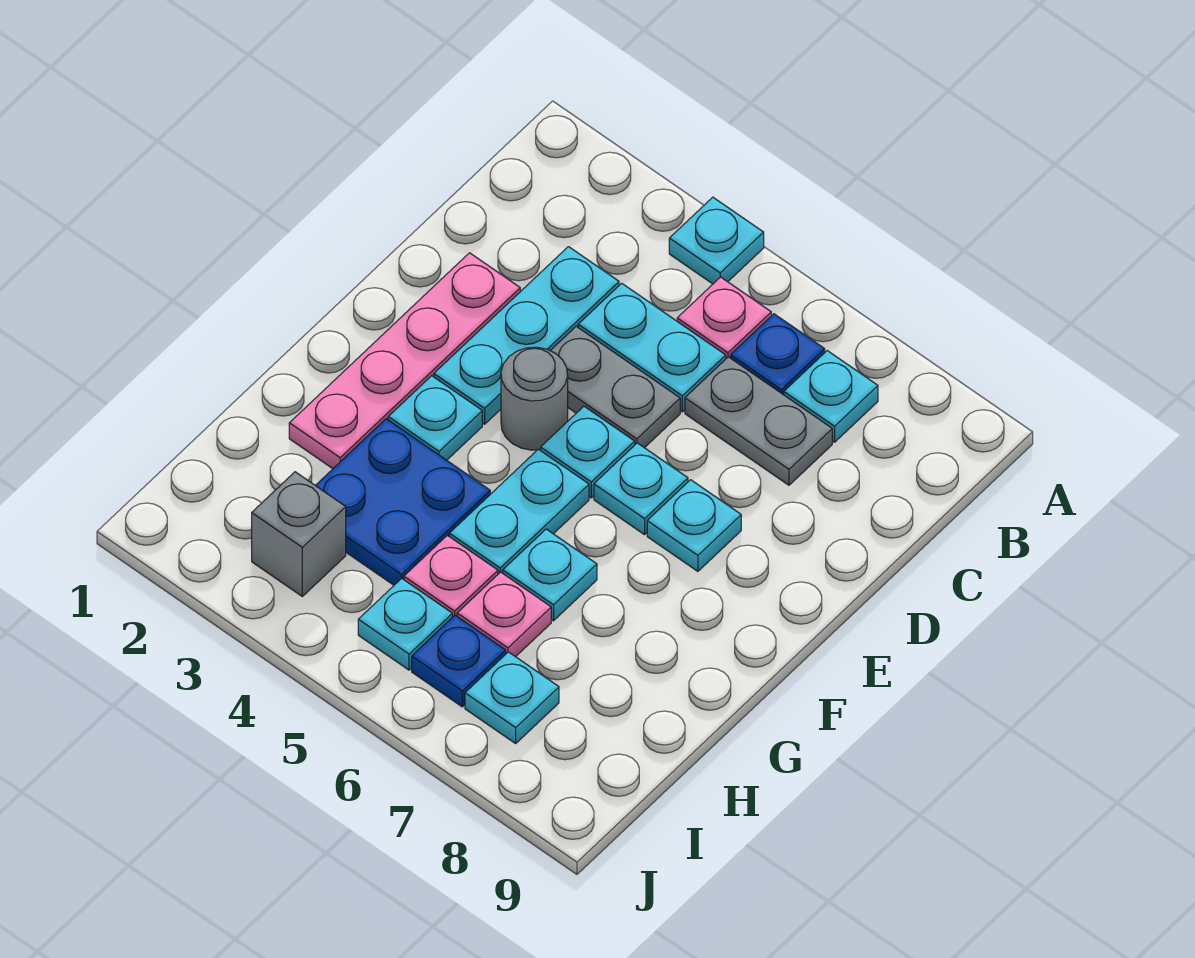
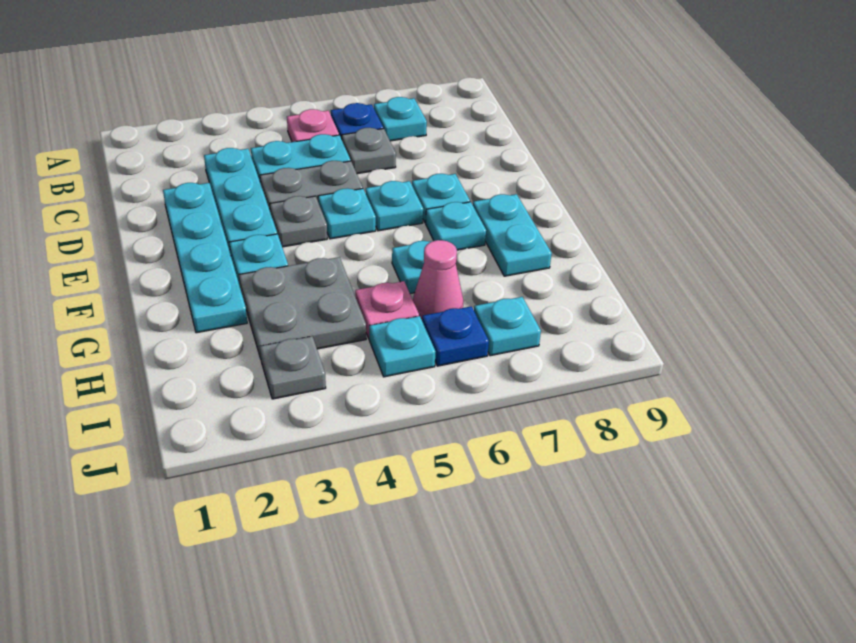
cyan 1x1 plate [669,197,764,284] -> cyan 1x1 plate moved to [426,202,486,250]
grey 1x2 plate [685,357,832,485] -> grey 1x1 plate [342,128,396,174]
pink 1x4 plate [289,253,520,469] -> cyan 1x4 plate [163,183,247,333]
grey 1x1 round brick [501,347,568,450] -> grey 1x1 plate [270,196,327,247]
cyan 1x2 plate [449,449,589,574] -> cyan 1x2 plate moved to [473,194,552,276]
blue 2x2 plate [315,419,490,585] -> grey 2x2 plate [239,257,366,359]
pink 1x1 plate [457,572,551,657] -> pink 1x1 cone [413,240,463,320]
grey 1x1 brick [252,472,346,596] -> grey 1x1 plate [260,336,326,399]

